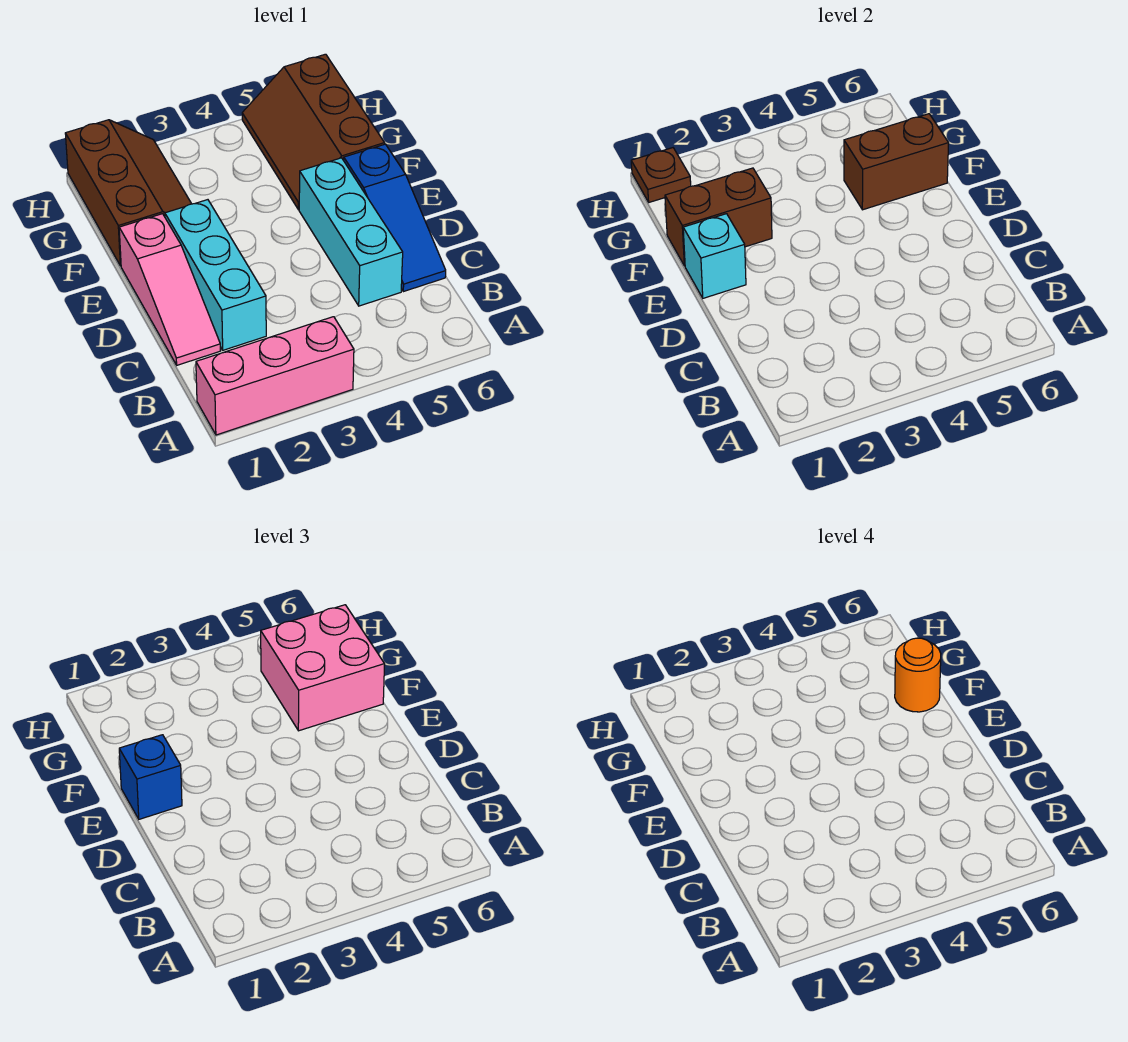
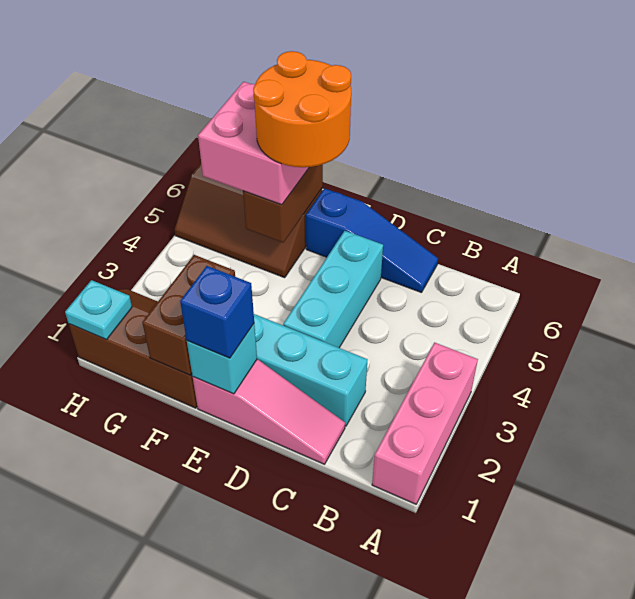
cyan 1x3 brick [299,158,403,306] -> cyan 1x3 brick turned to [283,231,383,348]
orange 1x1 round brick [895,638,941,712] -> orange 2x2 round brick [253,51,351,167]
brown 1x1 plate [631,148,691,202] -> cyan 1x1 plate [65,280,132,340]

